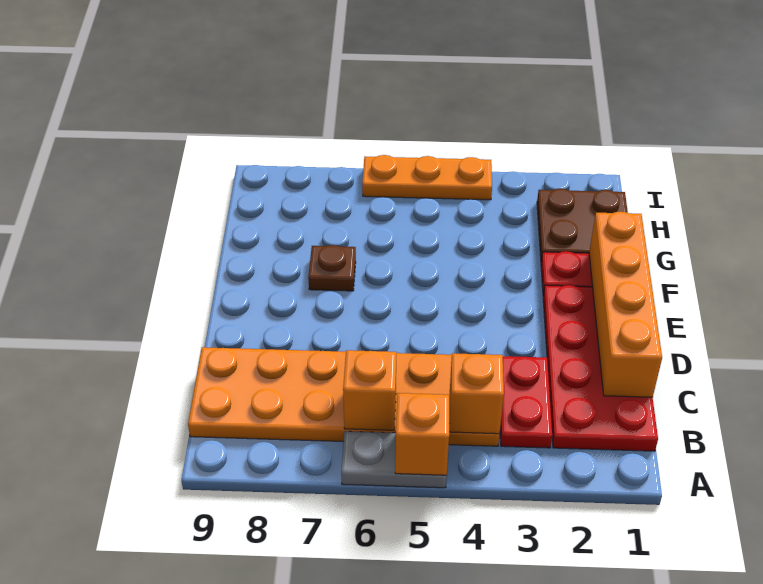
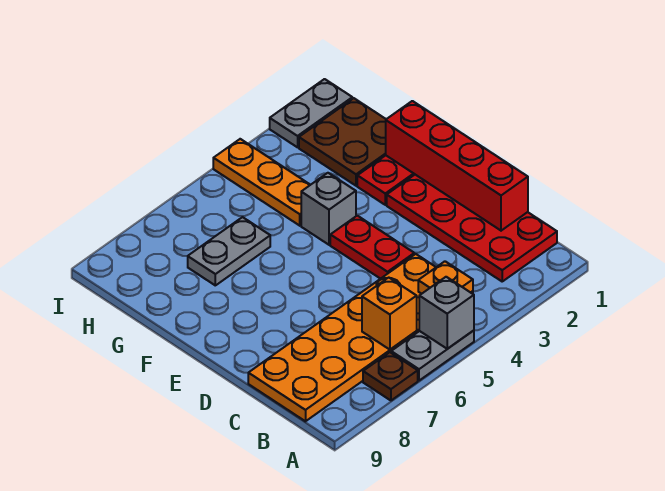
orange 1x1 brick [395,393,449,475] -> grey 1x1 brick [419,277,474,349]
red 1x2 plate [500,356,552,448] -> red 1x2 plate moved to [330,216,414,279]
orange 1x1 brick [449,353,504,434] -> orange 1x1 plate [418,261,473,294]
orange 1x4 brick [589,211,662,397] -> red 1x4 brick [386,101,528,231]
none -> grey 1x1 brick [301,173,356,245]
brown 1x1 plate [308,245,356,291] -> brown 1x1 plate moved to [363,352,418,400]
none -> grey 1x2 plate [188,217,270,285]
none -> grey 1x2 plate [270,79,352,147]
orange 1x3 plate [362,155,492,200] -> orange 1x3 plate turned to [213,139,310,226]

